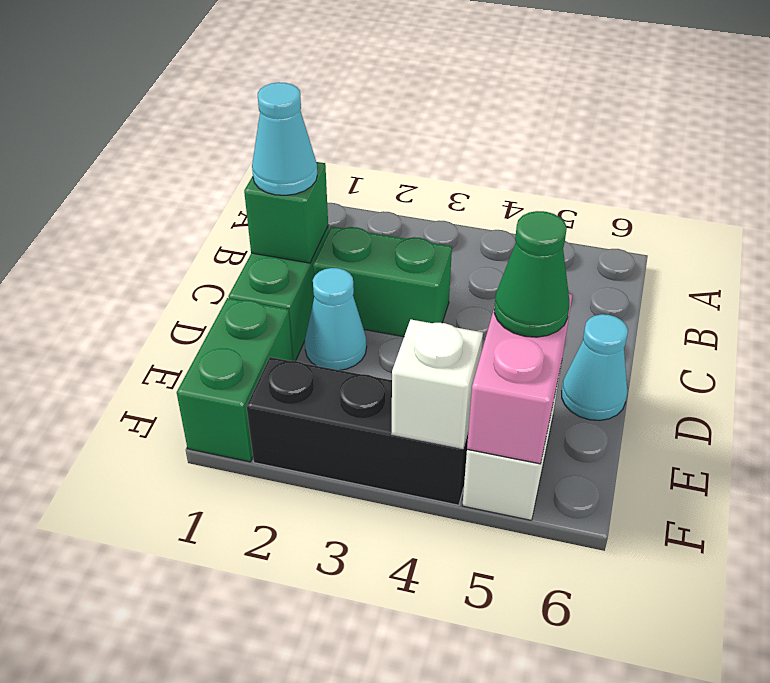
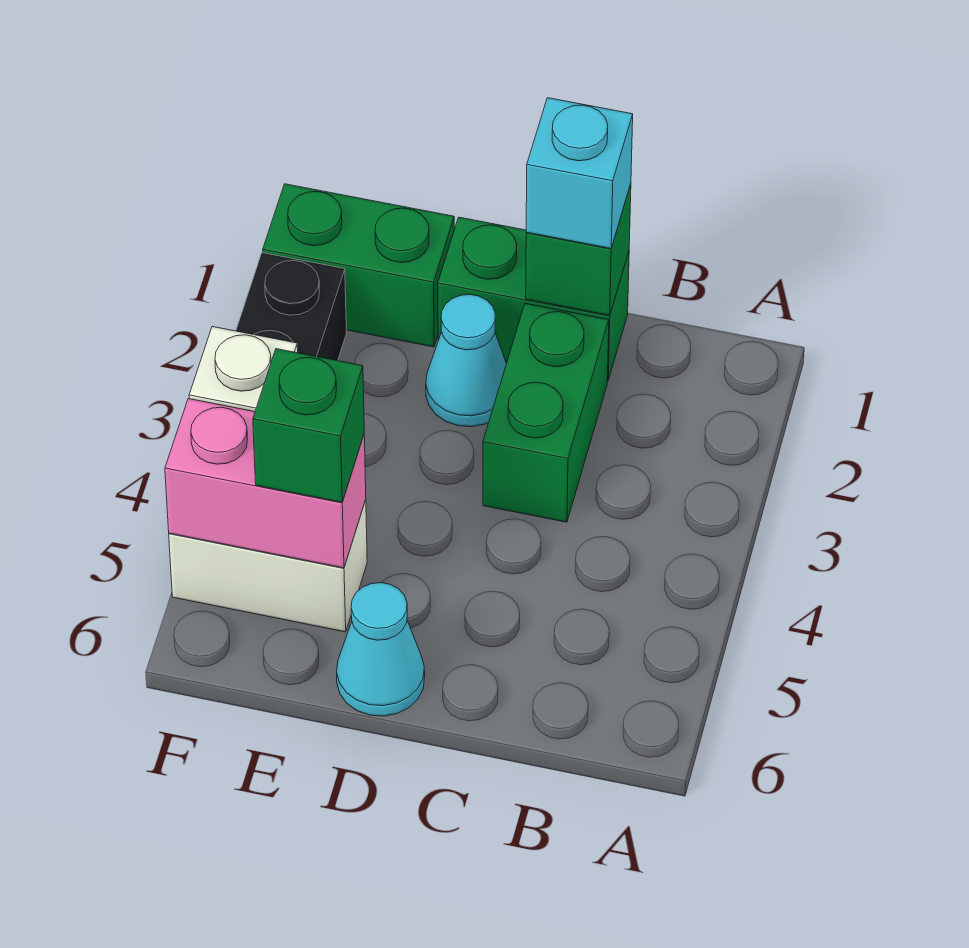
cyan 1x1 cone [252,82,317,195] -> cyan 1x1 brick [526,98,633,248]
green 1x1 cone [494,211,569,337] -> green 1x1 brick [253,349,364,502]

